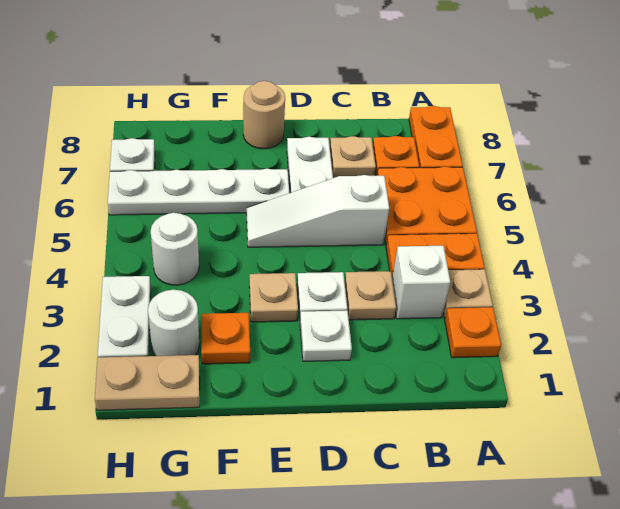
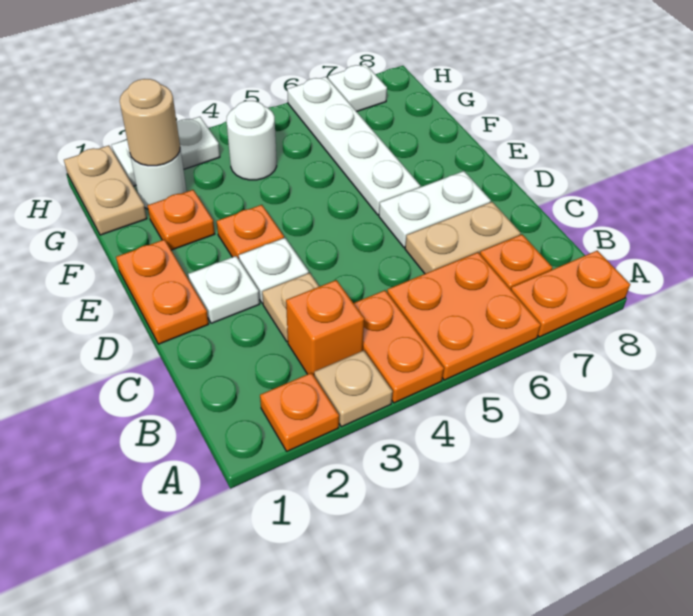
white 1x1 brick [392,246,450,319] -> orange 1x1 brick [286,280,364,375]
white 1x3 slope [246,175,389,247] -> none
tan 1x1 plate [330,136,376,178] -> tan 1x2 plate [405,202,521,274]
none -> orange 1x2 plate [116,240,209,344]
tan 1x1 plate [249,273,298,322] -> orange 1x1 plate [217,205,284,259]
tan 1x1 round brick [243,81,285,149] -> tan 1x1 round brick moved to [120,79,180,166]

